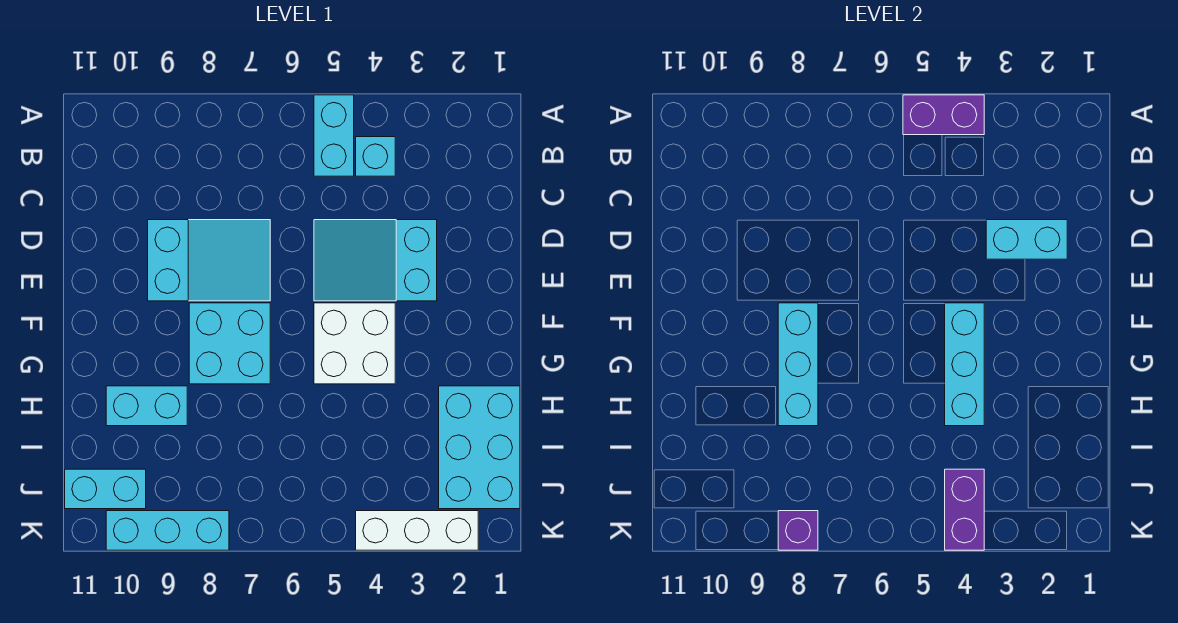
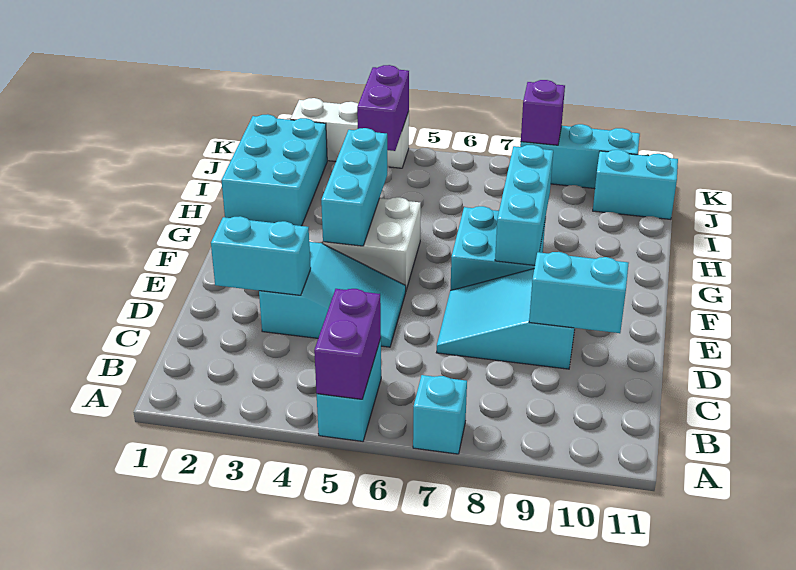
purple 1x2 brick [903,95,984,135] -> purple 1x2 brick turned to [314,289,381,399]
cyan 1x1 brick [356,137,395,176] -> cyan 1x1 brick moved to [413,375,467,454]
cyan 1x2 brick [106,386,187,426] -> cyan 1x2 brick moved to [529,252,629,333]

